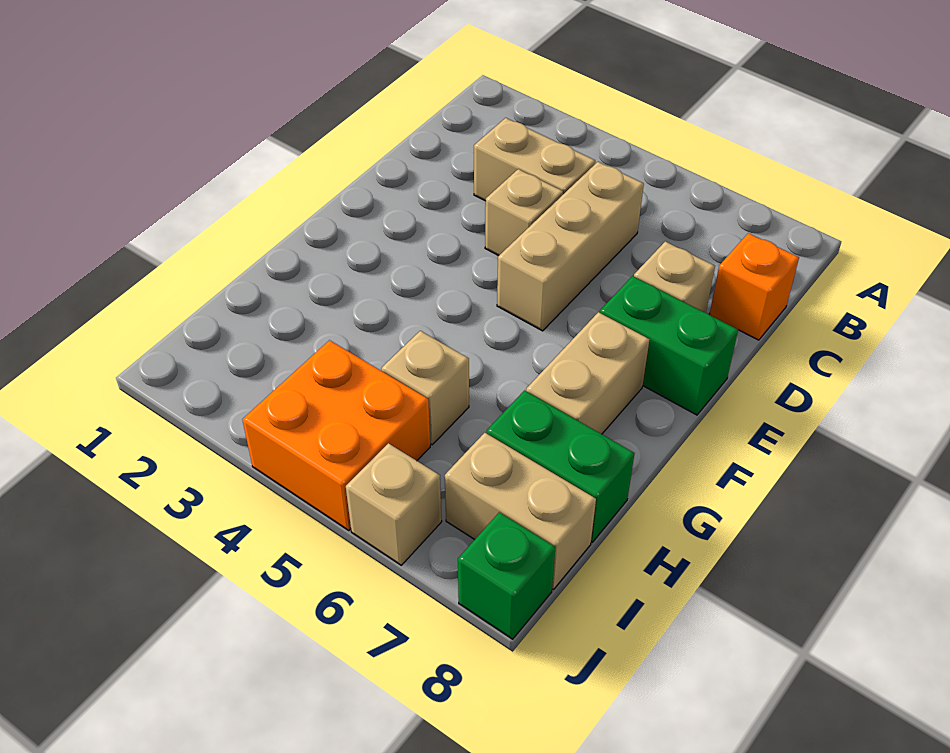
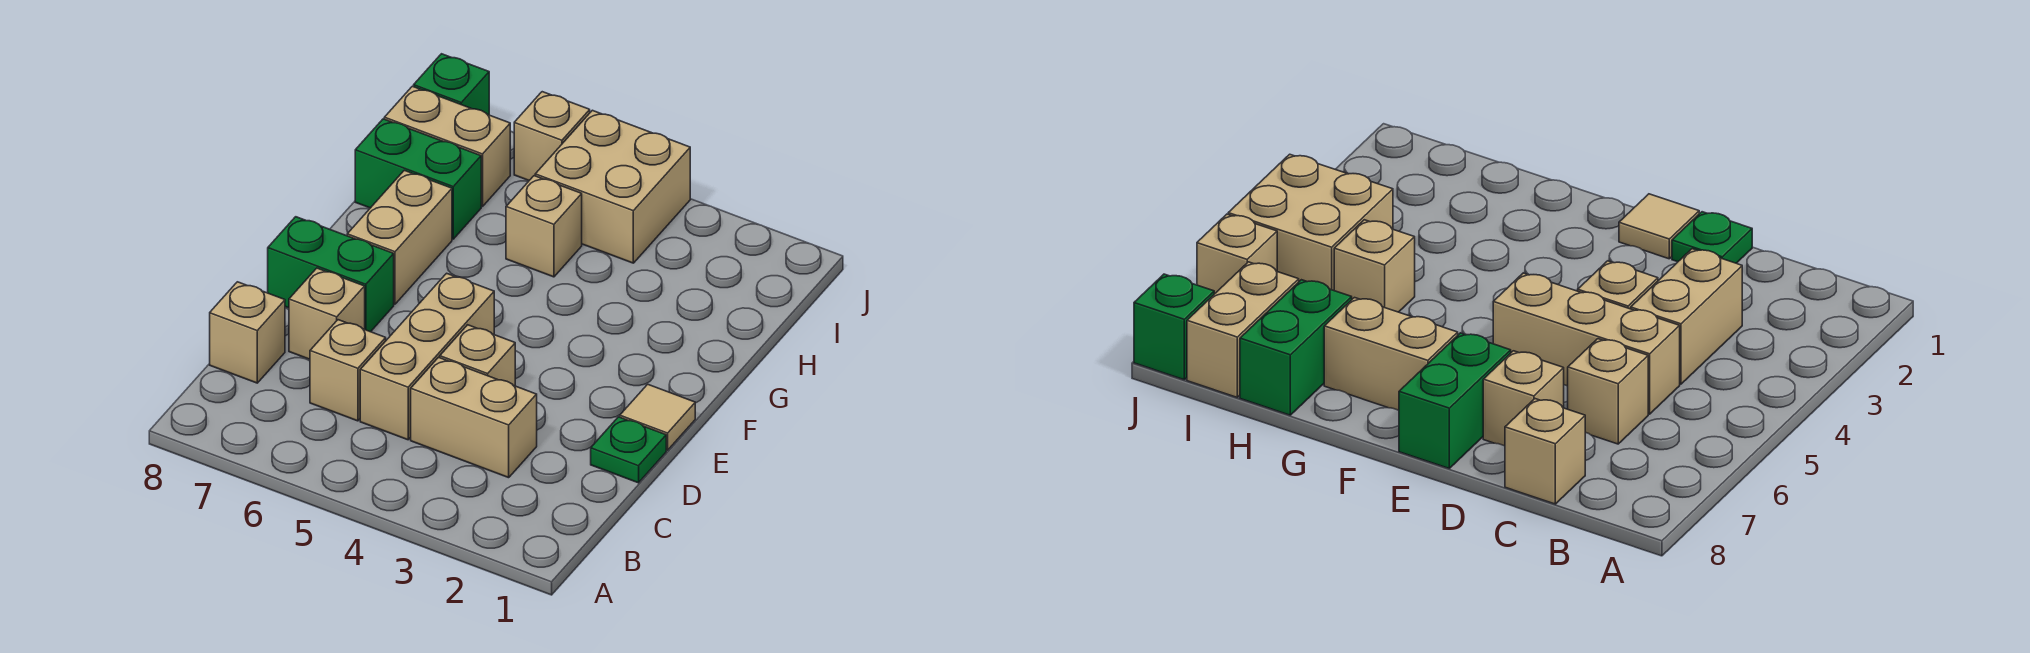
none -> tan 1x1 brick [310,320,386,421]
orange 1x1 brick [709,233,799,340] -> tan 1x1 brick [210,282,285,383]
none -> green 1x1 plate [591,417,666,483]
none -> tan 1x1 tile [620,384,695,450]
orange 2x2 brick [242,340,430,531] -> tan 2x2 brick [535,110,690,263]

